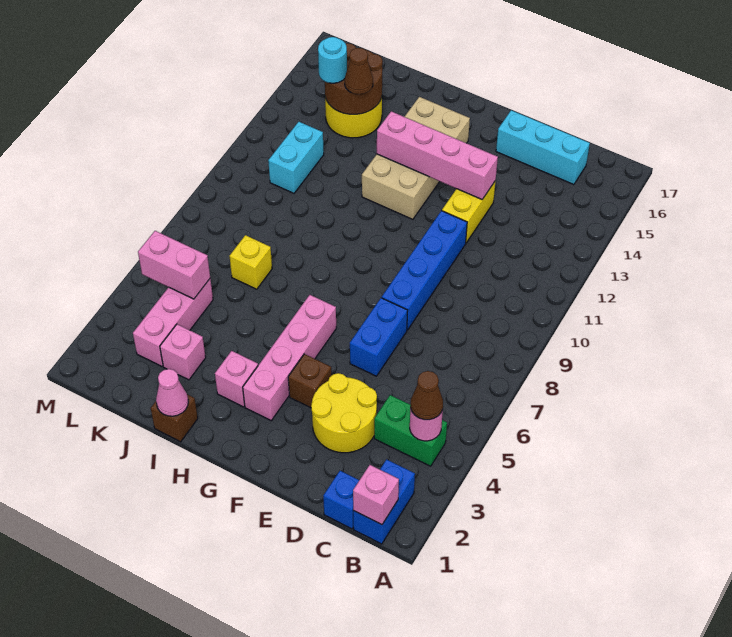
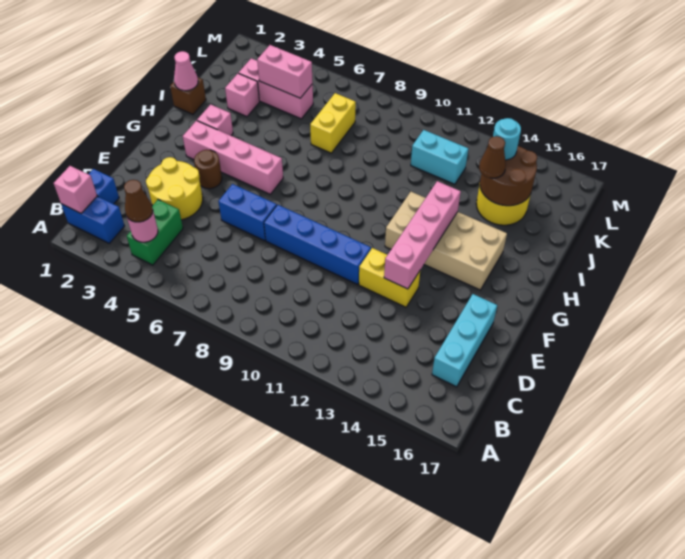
brown 1x1 brick [288,354,331,408] -> brown 1x1 round brick [194,150,222,189]
yellow 1x1 brick [230,235,272,289] -> yellow 1x2 brick [310,93,356,153]
pink 1x2 brick [138,231,210,299] -> pink 1x2 brick turned to [257,45,313,98]

